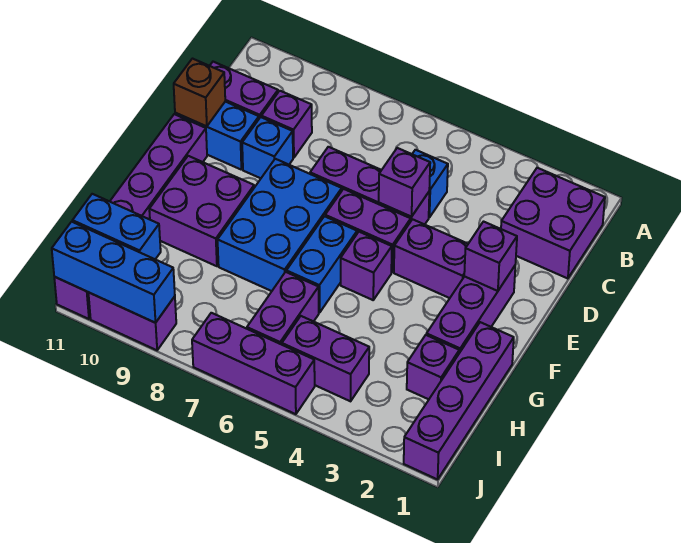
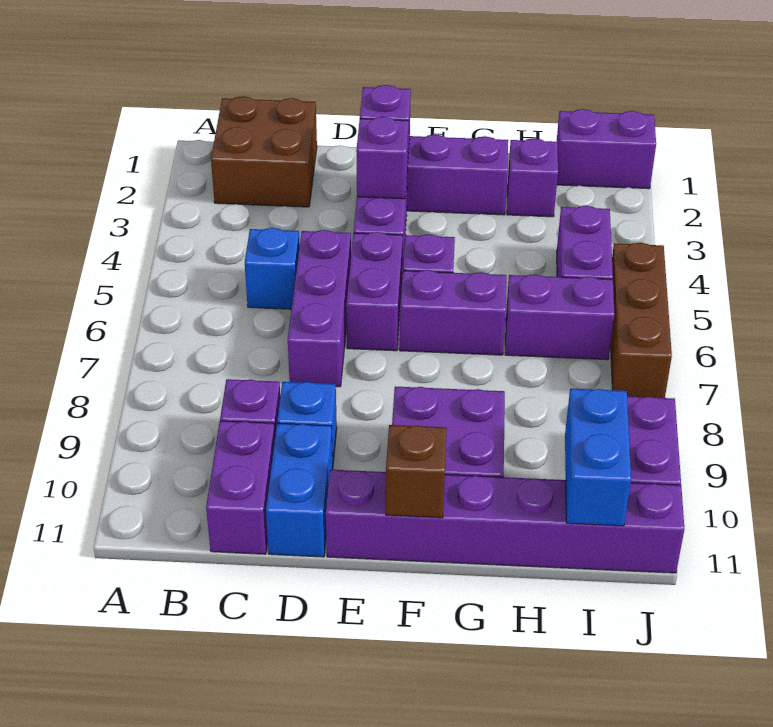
purple 2x2 brick [501,168,605,279] -> brown 2x2 brick [211,96,317,207]
purple 1x1 brick [379,148,430,217] -> purple 1x1 brick moved to [356,117,408,199]
brown 1x1 brick [174,59,225,126] -> brown 1x1 brick moved to [386,425,447,518]
blue 2x3 brick [218,159,342,291] -> none
blue 1x2 brick [286,216,357,313] -> purple 1x2 brick [400,270,506,355]
purple 1x4 brick [404,322,514,479] -> purple 1x2 brick [557,109,656,189]
purple 1x3 brick [192,313,315,414] -> brown 1x3 brick [611,243,672,398]
blue 1x3 brick [52,222,175,323] -> none

